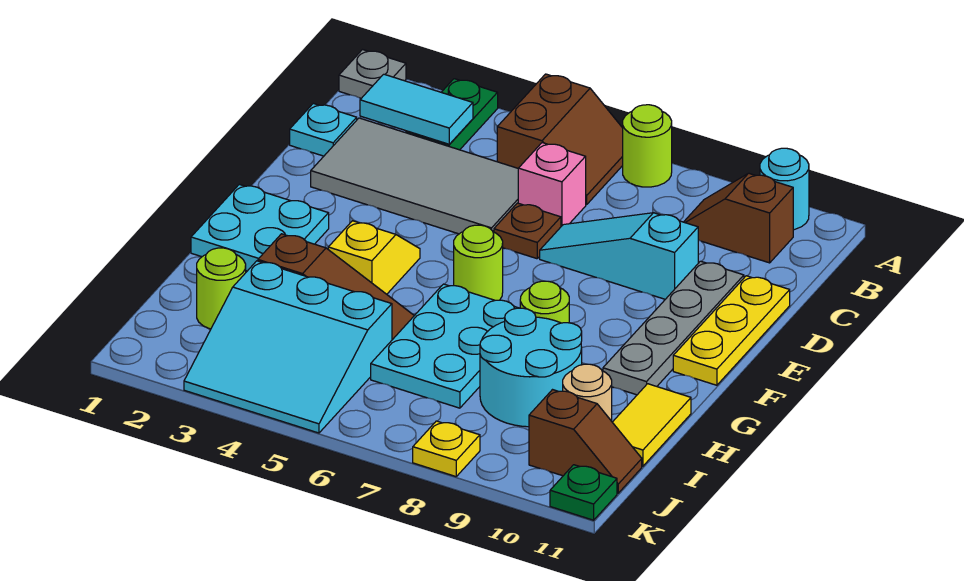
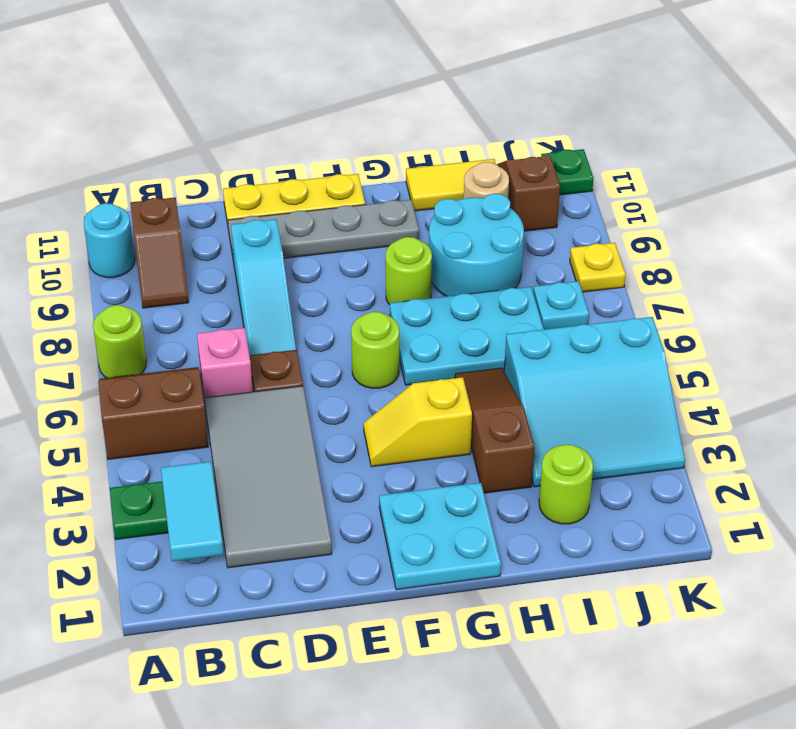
grey 1x1 plate [339,50,406,98] -> none
cyan 1x1 plate [290,103,357,156] -> cyan 1x1 plate moved to [533,281,589,330]
cyan 3x3 slope [184,261,392,433] -> cyan 3x3 slope turned to [504,317,685,487]

